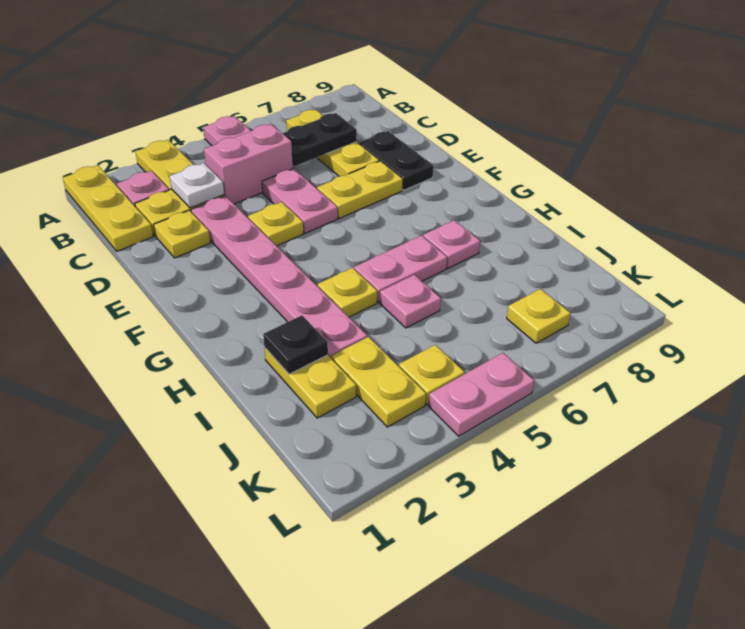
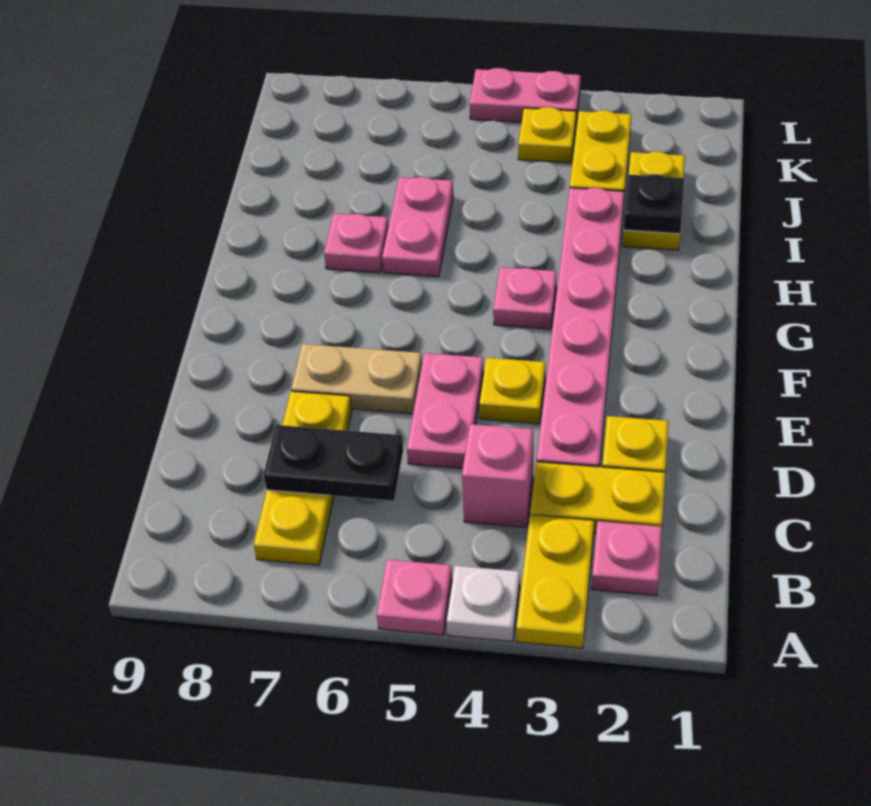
yellow 1x3 plate [63,165,153,251] -> none
white 1x1 plate [170,163,224,208] -> white 1x1 plate moved to [446,566,520,642]
pink 1x2 brick [204,124,293,204] -> pink 1x1 brick [462,424,533,527]
black 1x2 plate [359,131,433,190] -> none
yellow 1x2 plate [317,161,403,219] -> tan 1x2 plate [291,344,422,414]
yellow 1x1 plate [318,268,377,317] -> none
pink 1x2 plate [354,235,447,302] -> pink 1x2 plate turned to [382,177,453,277]
pink 1x1 plate [380,275,441,328] -> pink 1x1 plate moved to [493,267,557,329]
yellow 1x1 plate [507,289,570,343] -> none

